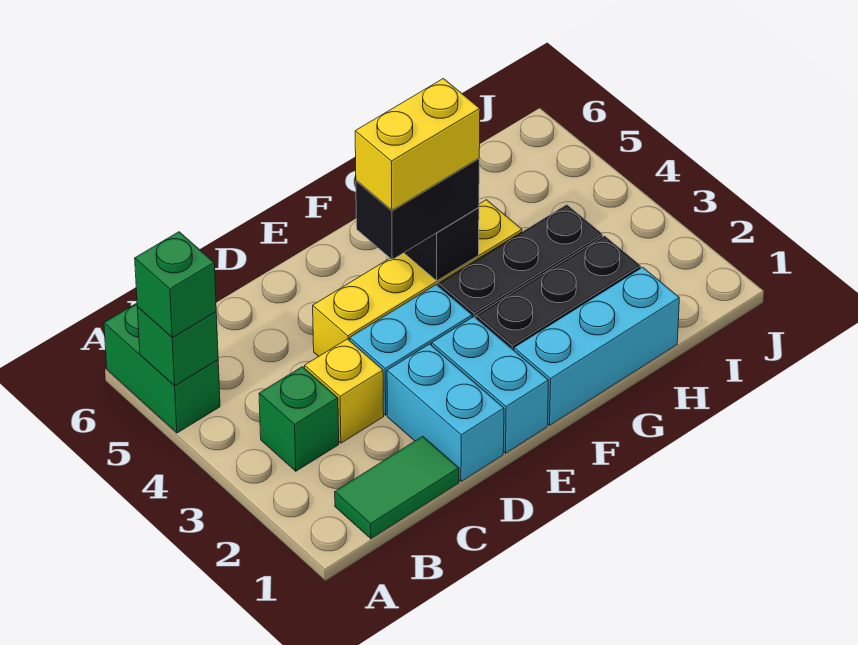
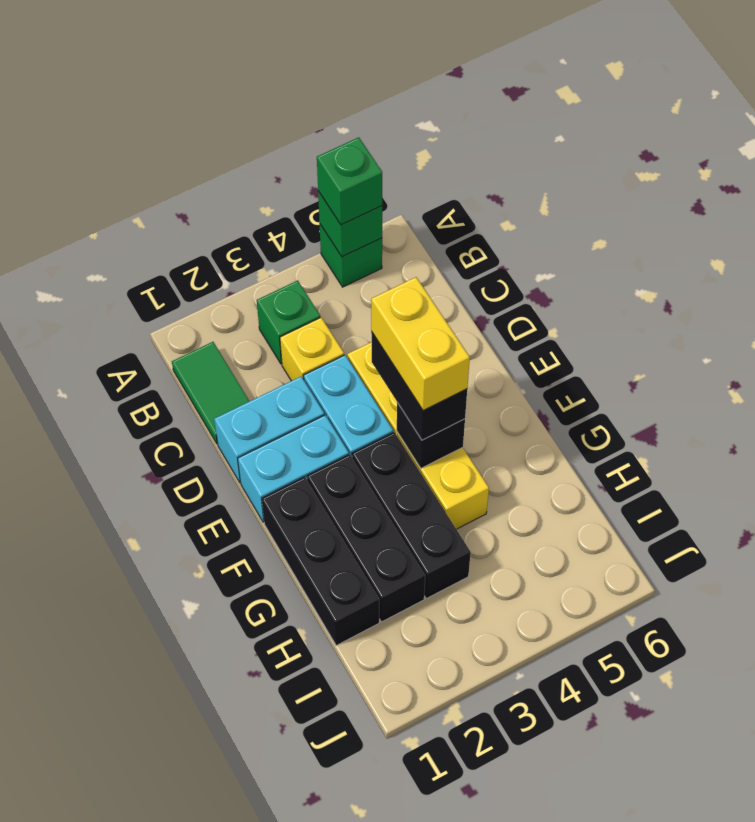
green 1x2 brick [104,303,220,433] -> green 1x1 brick [320,224,382,287]
cyan 1x3 brick [514,267,679,425] -> black 1x3 brick [262,477,379,646]

